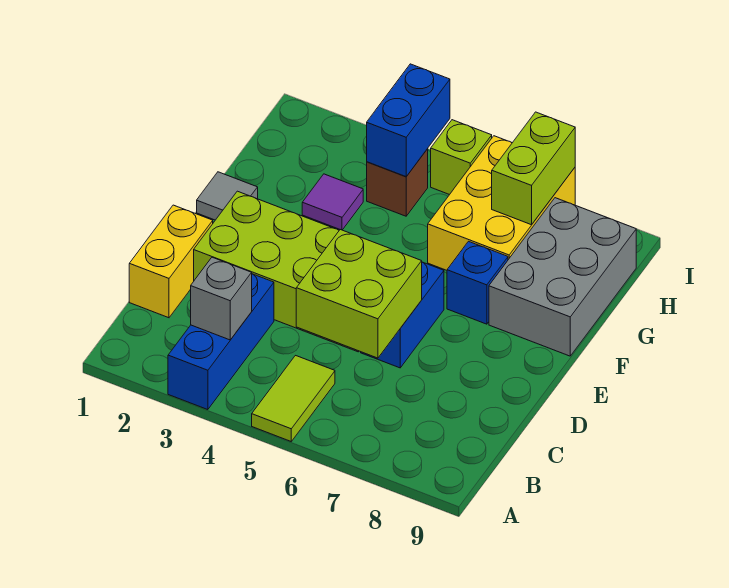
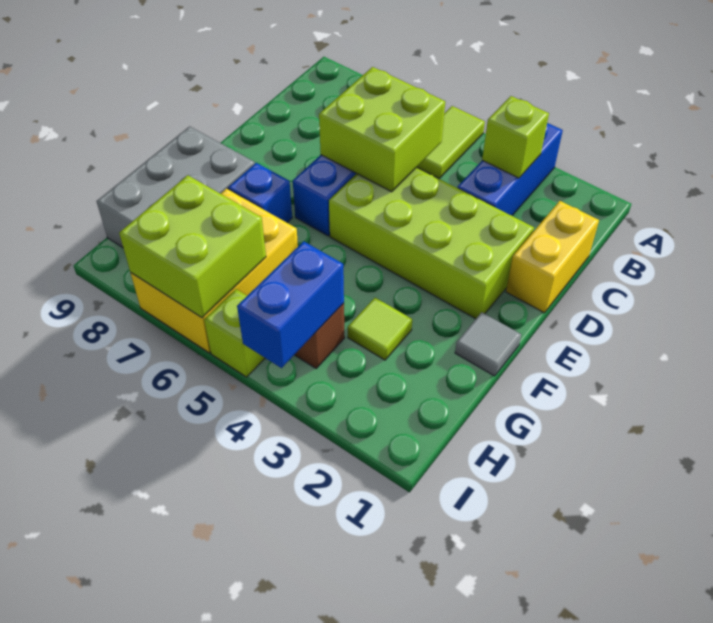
grey 1x1 brick [191,257,252,340] -> lime 1x1 brick [482,96,549,178]
purple 1x1 tile [302,174,363,230] -> lime 1x1 tile [348,298,412,360]
lime 1x2 brick [492,112,575,225] -> lime 2x2 brick [119,175,266,318]

